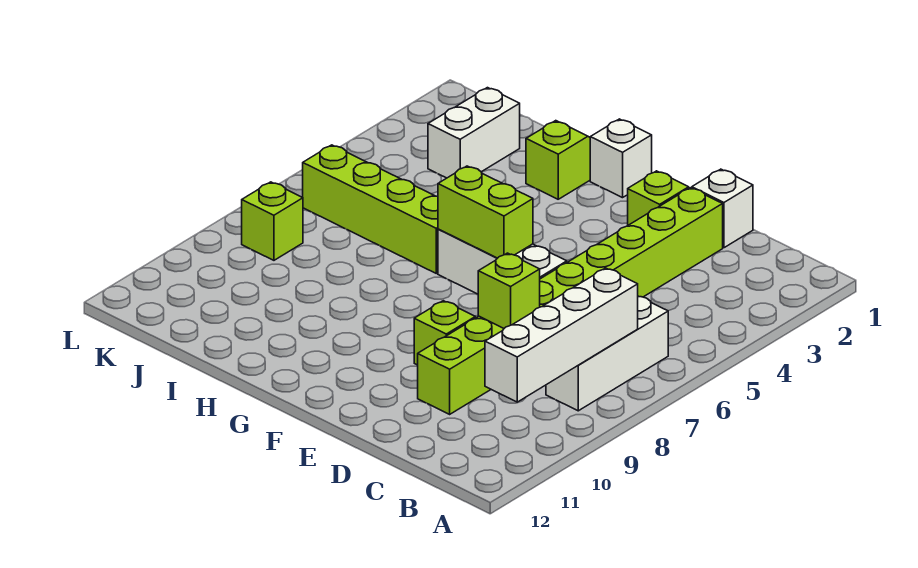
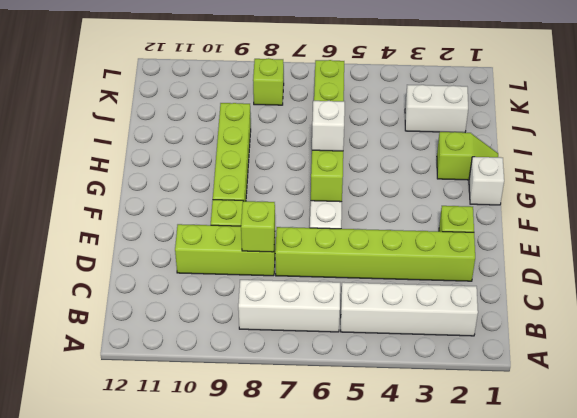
white 1x4 brick [485,268,638,402] -> white 1x4 brick moved to [341,282,478,336]
white 1x1 brick [692,169,753,248] -> white 1x1 brick moved to [312,101,345,151]
none -> lime 1x4 brick [213,103,251,201]

